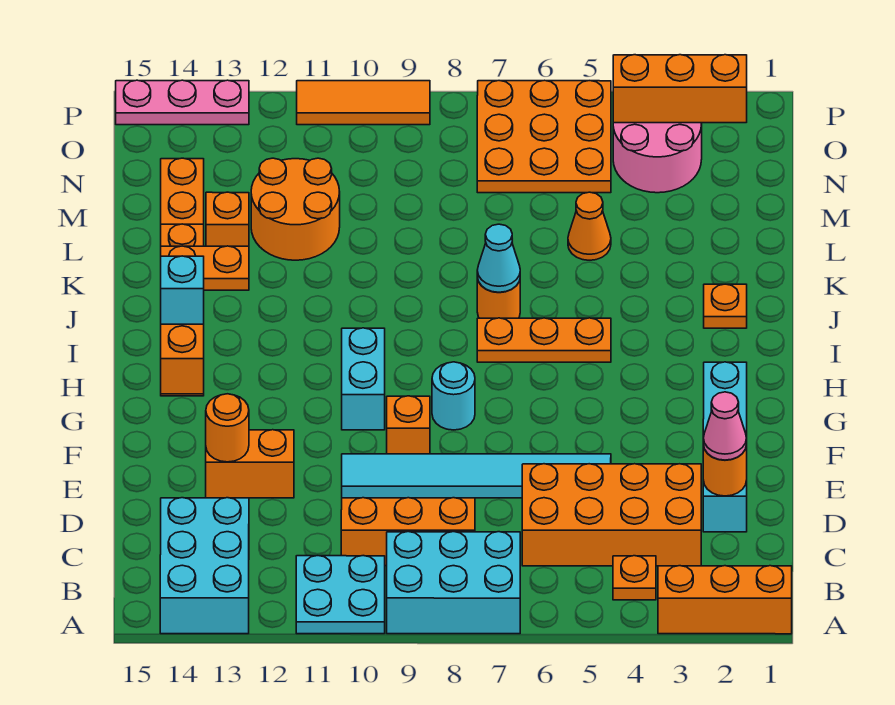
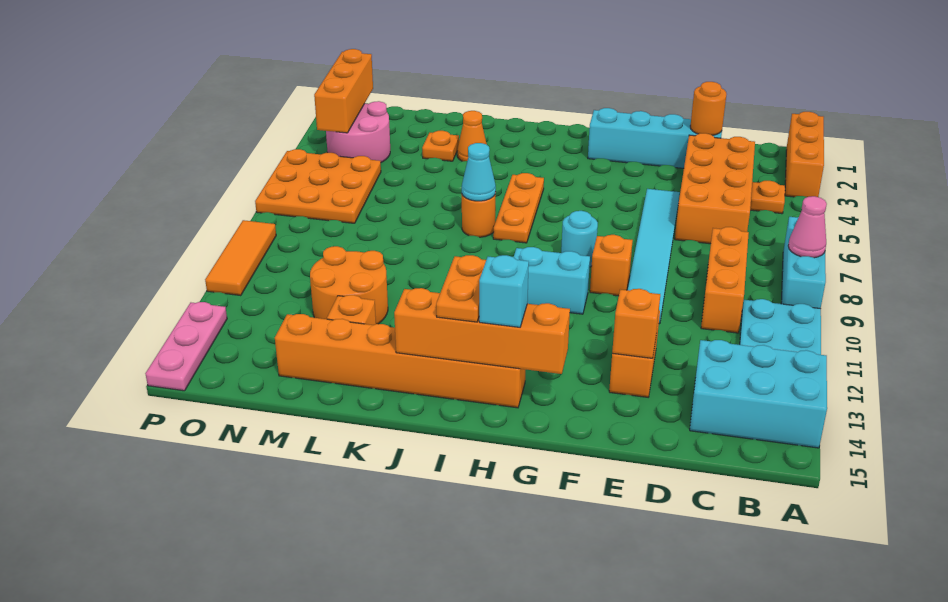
cyan 2x3 brick [387,532,520,634] -> cyan 1x3 brick [781,217,826,309]
pink 1x1 cone [703,392,747,460] -> pink 1x1 cone moved to [788,196,827,258]
orange 1x1 round brick [206,394,249,462] -> orange 1x1 brick [612,289,660,358]
orange 1x1 plate [704,284,747,328] -> orange 1x1 plate moved to [422,131,459,161]
orange 1x1 cone [568,192,611,260] -> orange 1x1 cone moved to [457,111,487,161]

